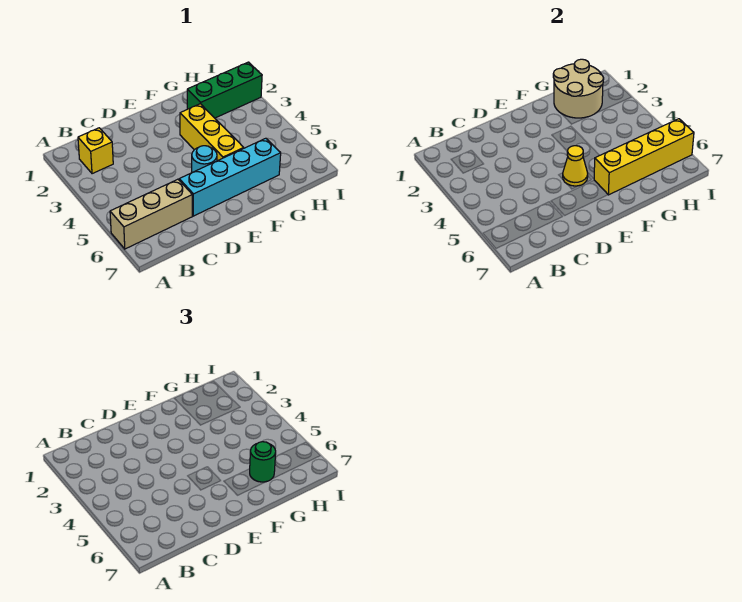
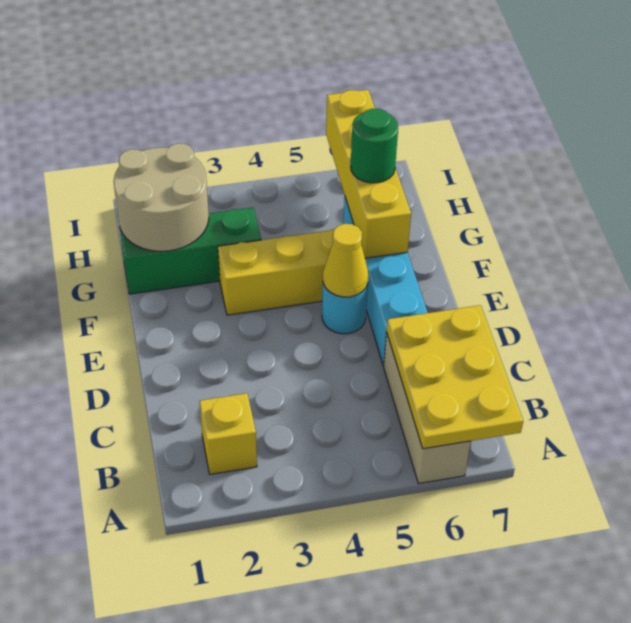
none -> yellow 2x3 plate [387,305,523,449]
green 1x3 brick [187,62,262,118] -> green 1x3 brick turned to [119,208,261,294]

